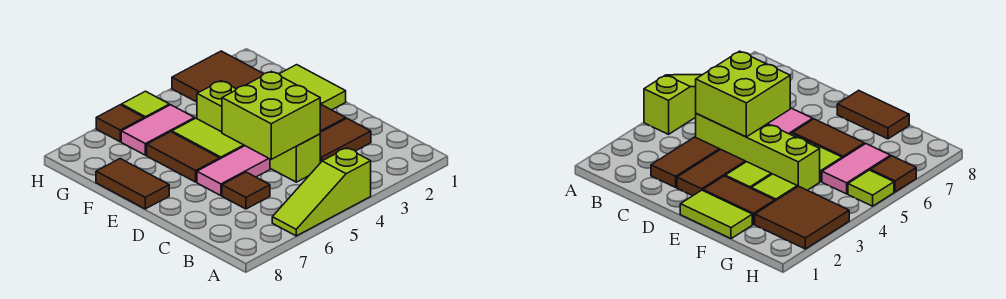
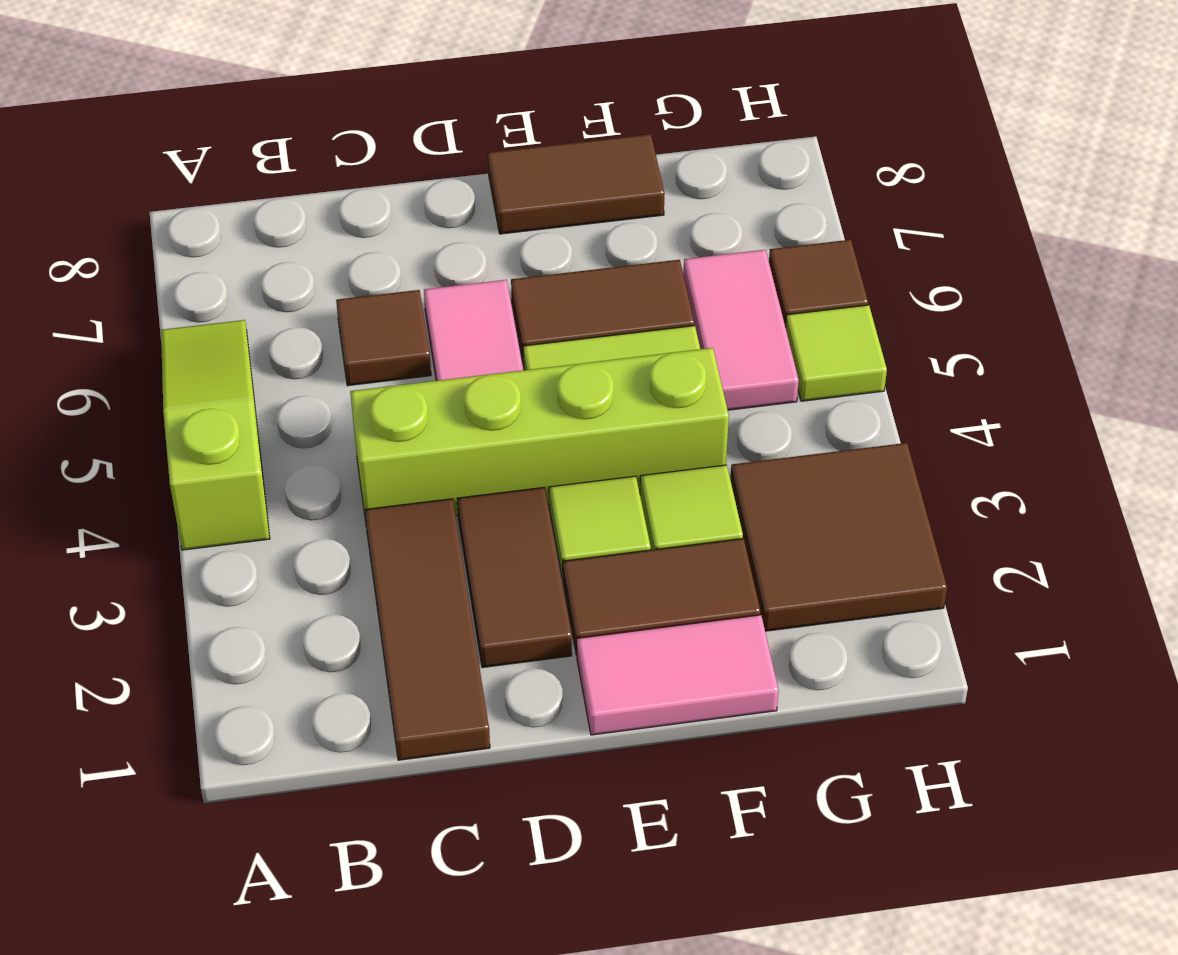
brown 1x2 tile [320,118,371,163] -> brown 1x3 tile [365,499,490,760]
lime 2x2 brick [222,71,320,159] -> none
lime 1x2 tile [280,65,346,110] -> pink 1x2 tile [577,615,779,735]

